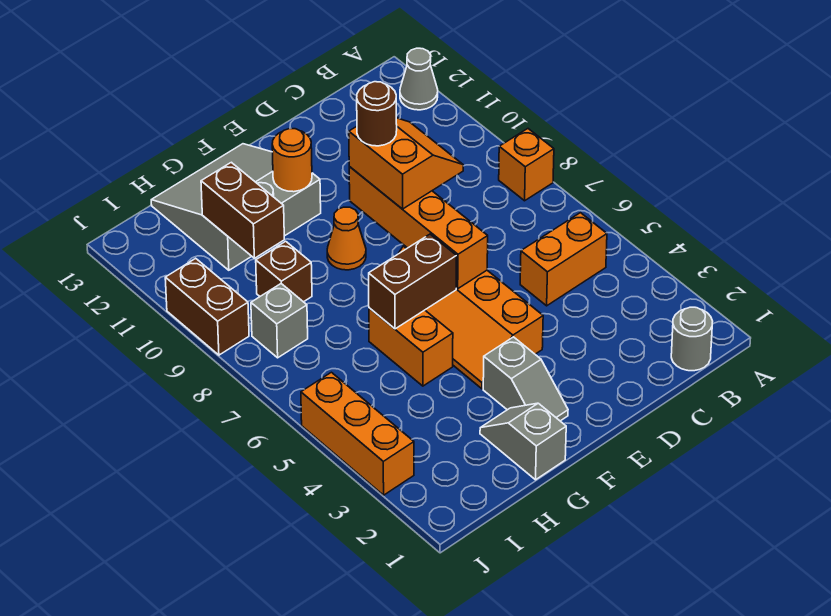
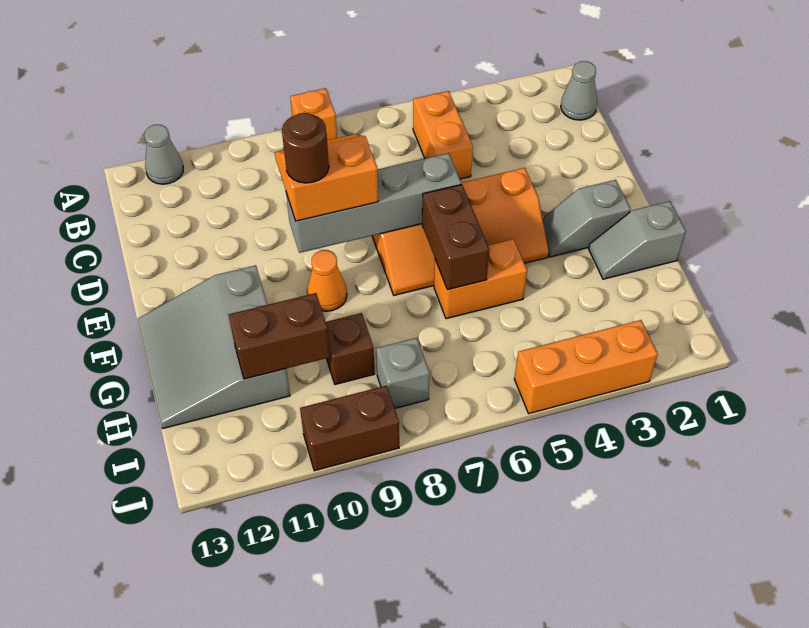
grey 1x1 round brick [671,307,713,371] -> grey 1x1 cone [561,61,597,120]
orange 1x4 brick [349,167,488,289] -> grey 1x4 brick [286,153,461,253]
grey 1x2 slope [483,337,568,421] -> grey 1x2 slope turned to [543,180,631,257]
orange 1x1 round brick [272,129,312,192] -> none

